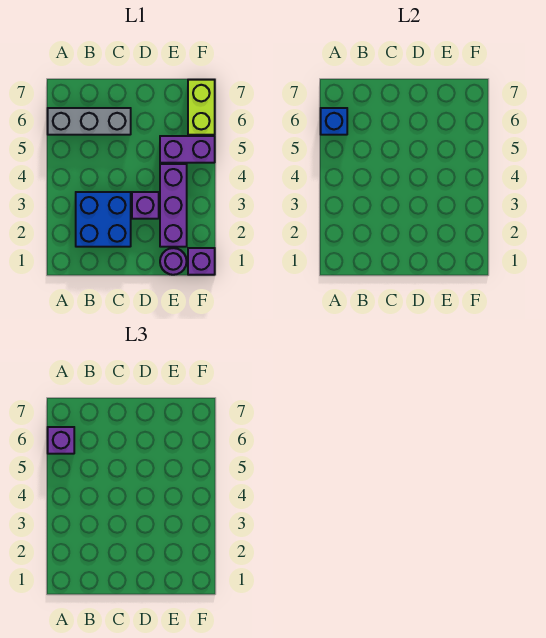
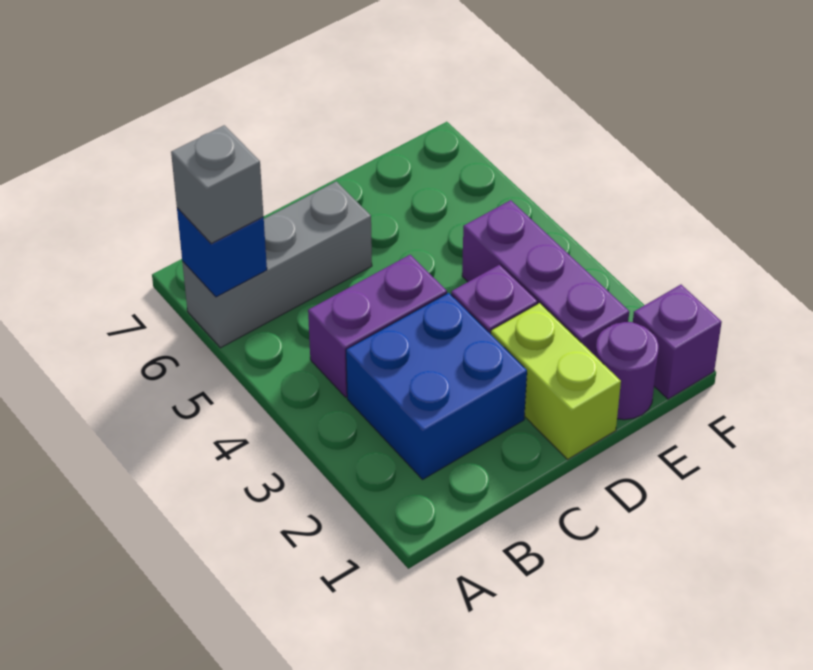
purple 1x1 brick [48,427,74,454] -> grey 1x1 brick [171,125,264,244]
purple 1x2 brick [160,136,215,163] -> purple 1x2 brick moved to [308,255,447,397]
lime 1x2 brick [188,80,215,135] -> lime 1x2 brick moved to [491,303,621,459]

